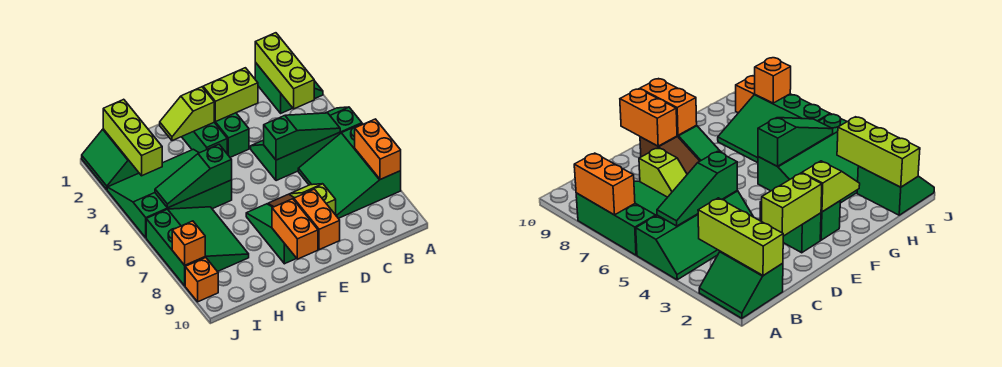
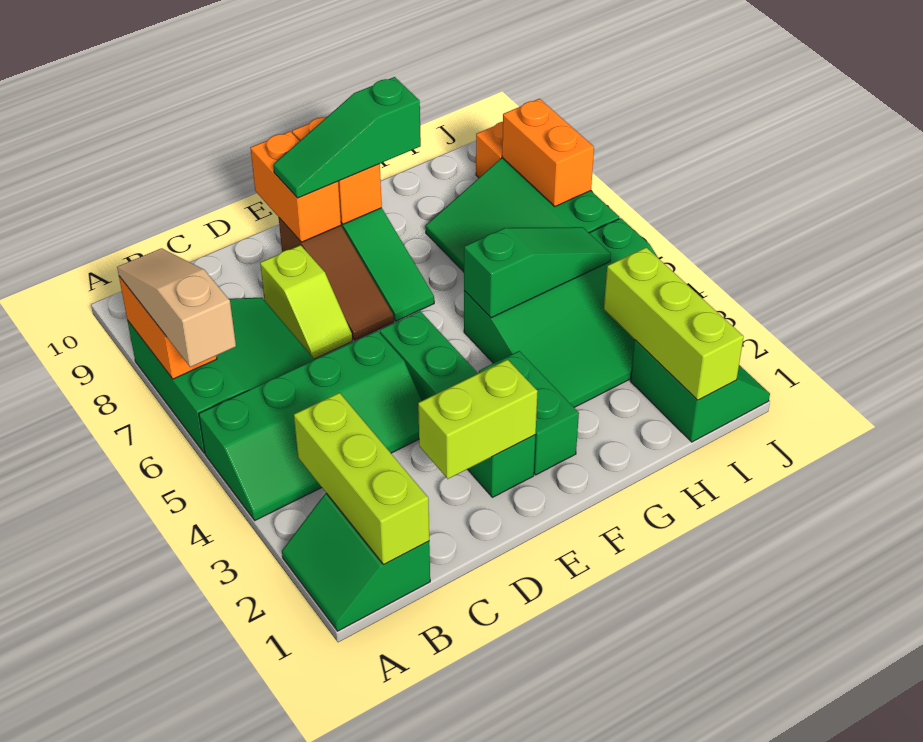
none -> tan 1x3 slope [117,248,236,367]
green 1x3 slope [264,113,340,160] -> green 1x3 slope moved to [273,77,421,198]
green 1x2 brick [214,113,249,157] -> green 1x4 brick [380,311,535,497]
lime 1x2 slope [160,87,214,141] -> none
orange 1x1 brick [172,221,205,265] -> orange 1x2 brick [502,99,594,206]

